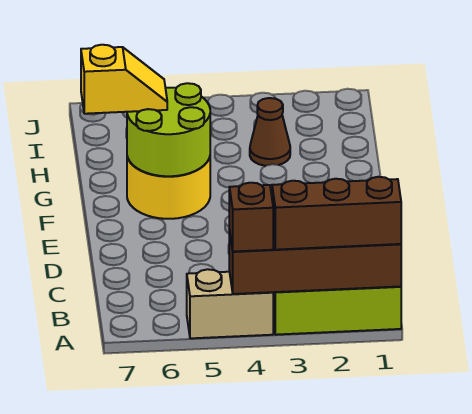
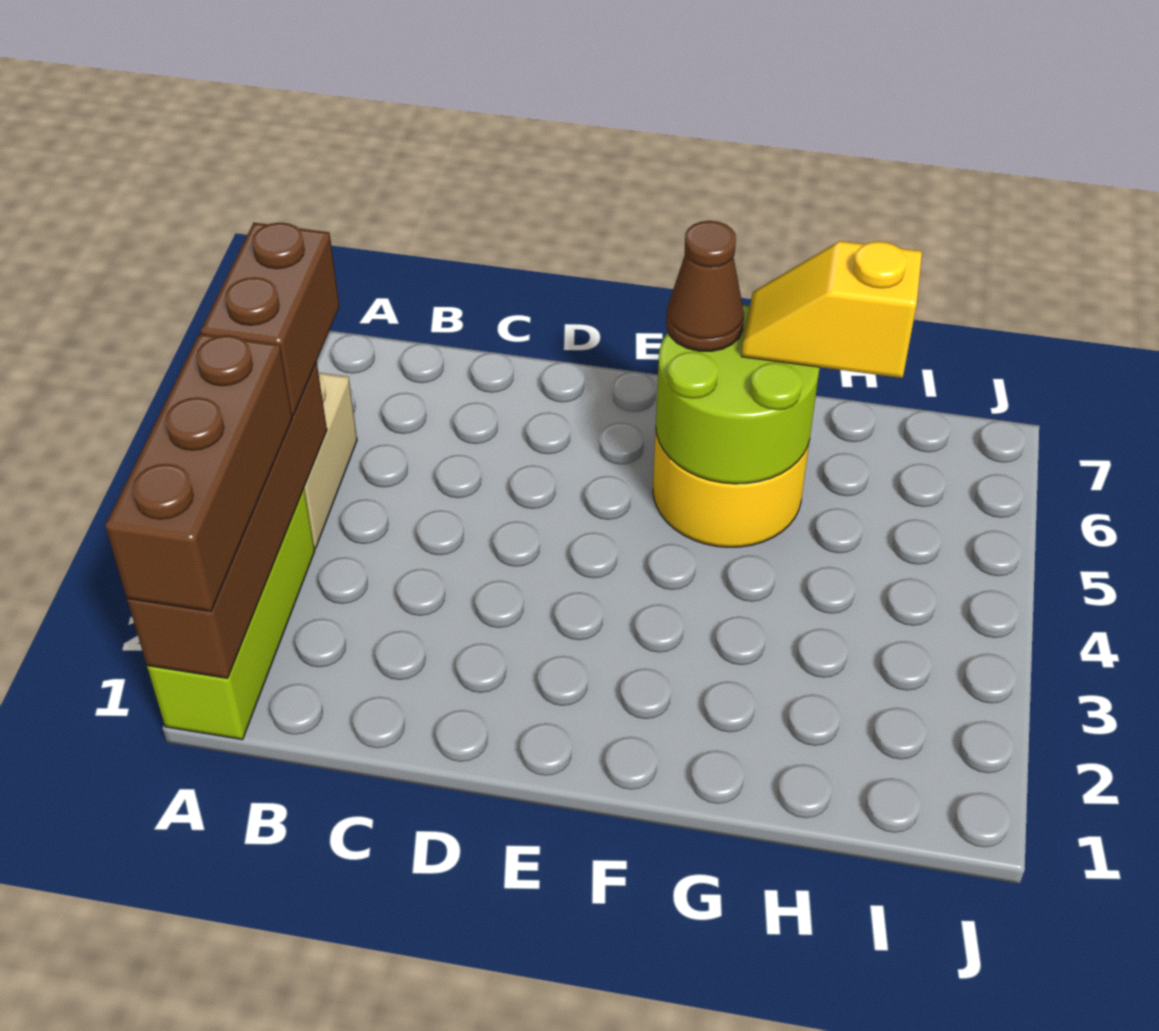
brown 1x1 brick [229,183,273,252] -> brown 1x2 brick [201,222,339,416]
yellow 1x2 slope [81,45,167,114] -> yellow 1x2 slope turned to [742,241,922,378]
brown 1x1 cone [250,98,290,166] -> brown 1x1 cone moved to [666,221,744,351]

